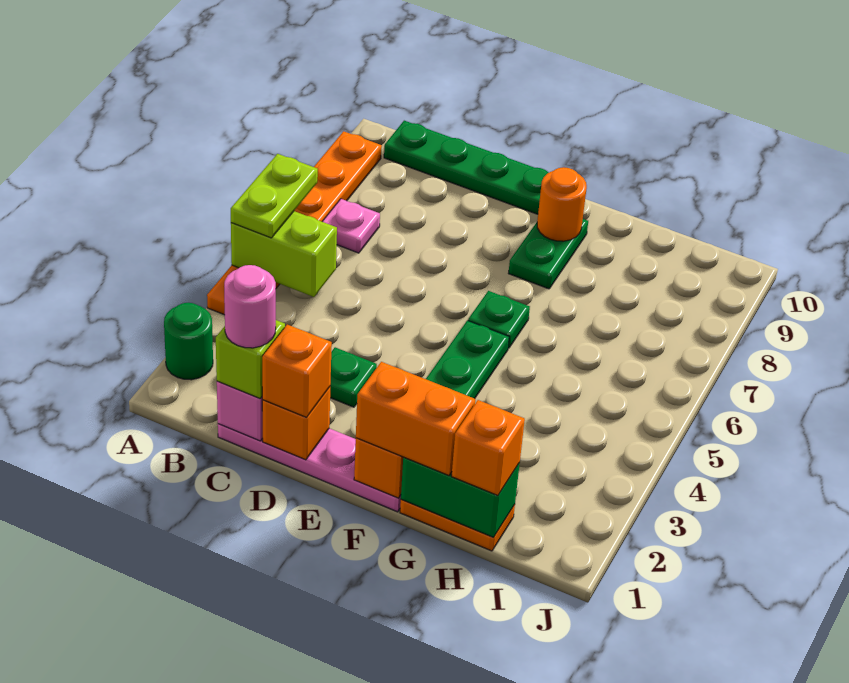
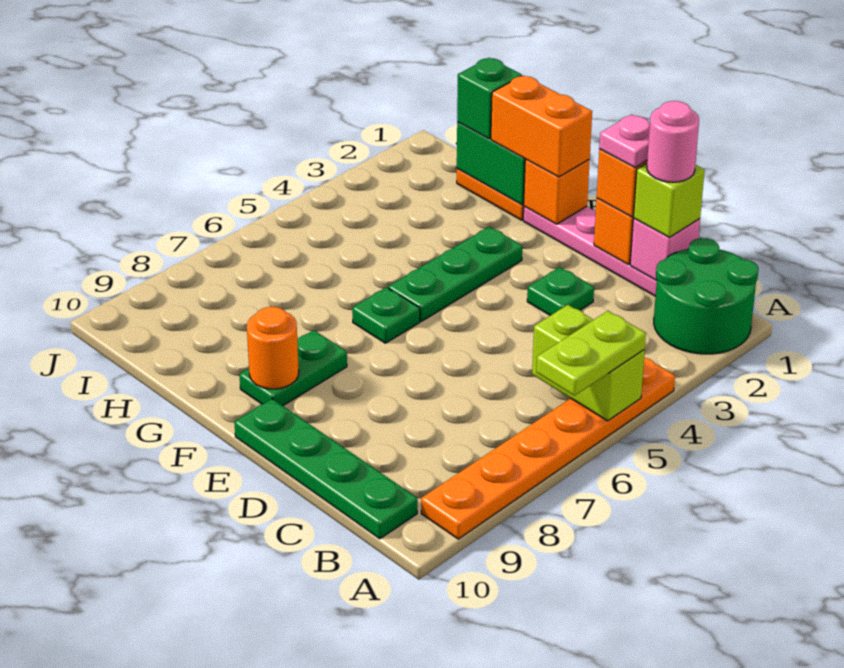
green 1x1 round brick [164,303,213,380] -> green 2x2 round brick [654,238,758,354]
pink 1x1 plate [322,199,380,253] -> pink 1x1 plate moved to [599,114,650,167]
orange 1x1 brick [452,400,525,495] -> green 1x1 brick [457,58,522,139]

